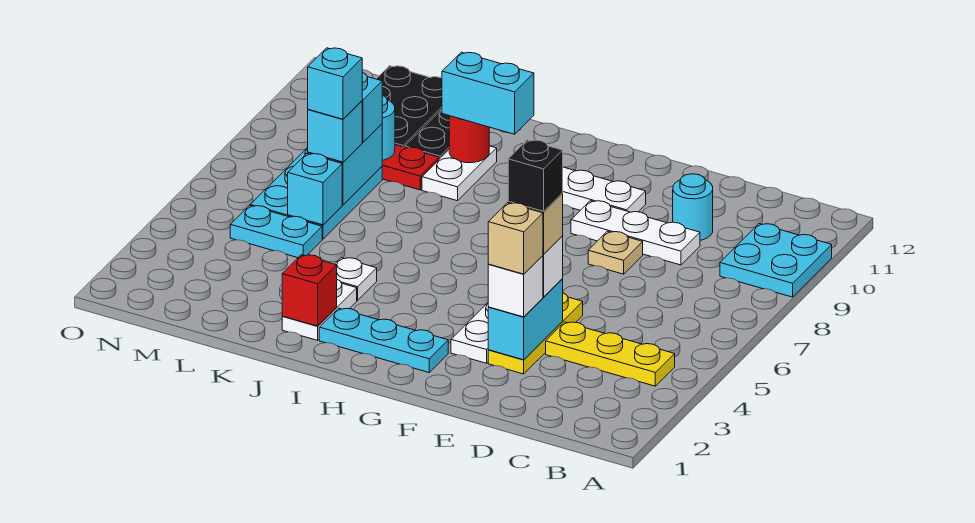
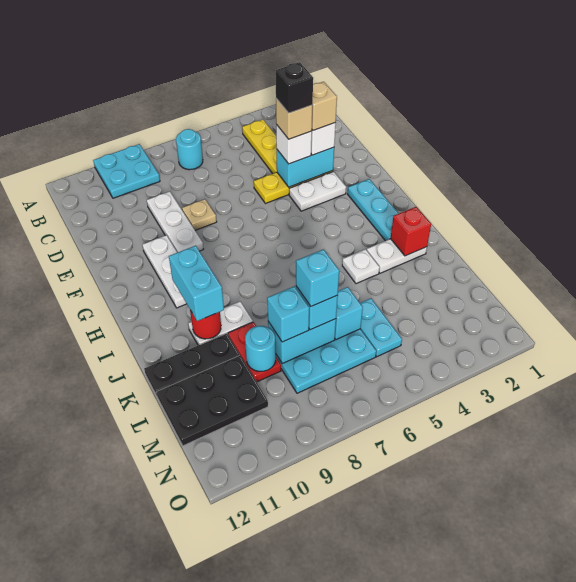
cyan 1x1 round brick [673,174,713,240] -> cyan 1x1 round brick moved to [176,129,203,170]

